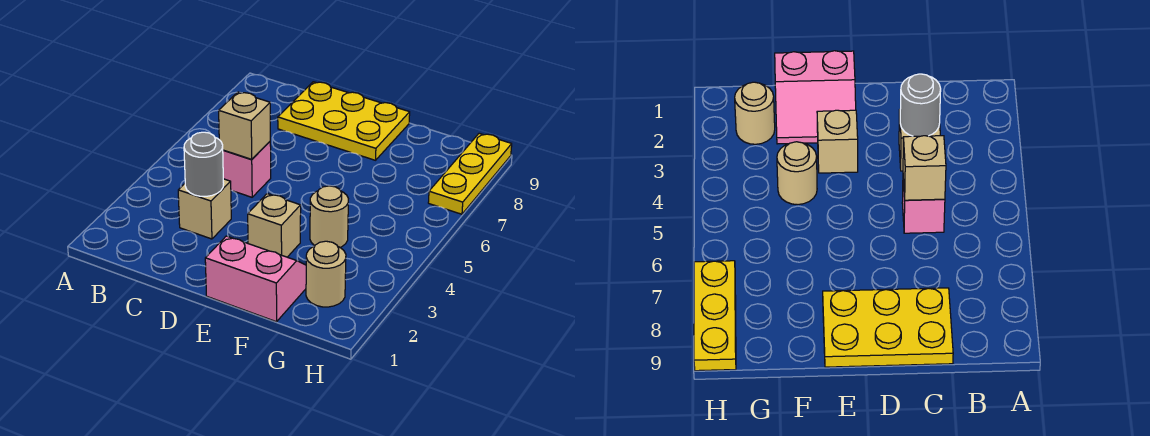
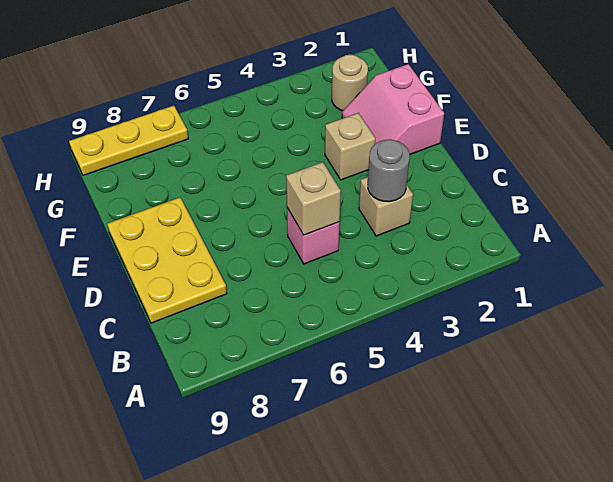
tan 1x1 round brick [310,186,348,247] -> none

